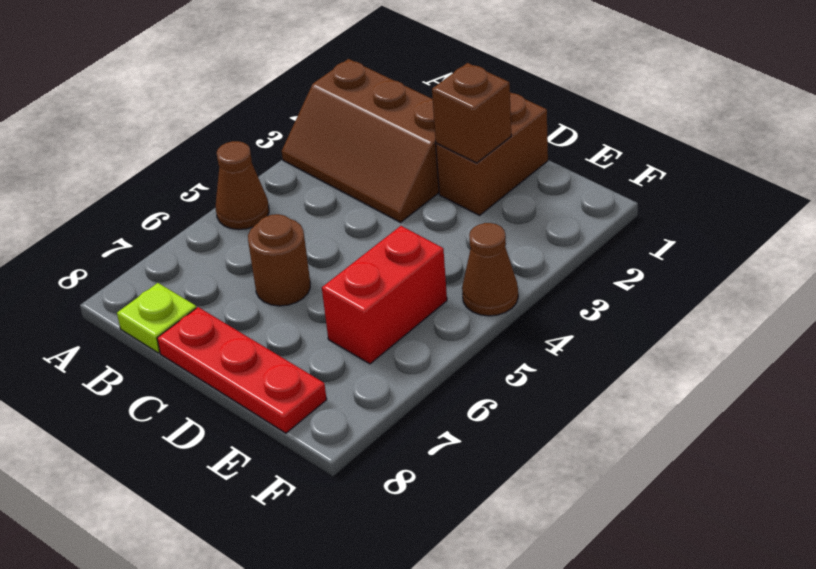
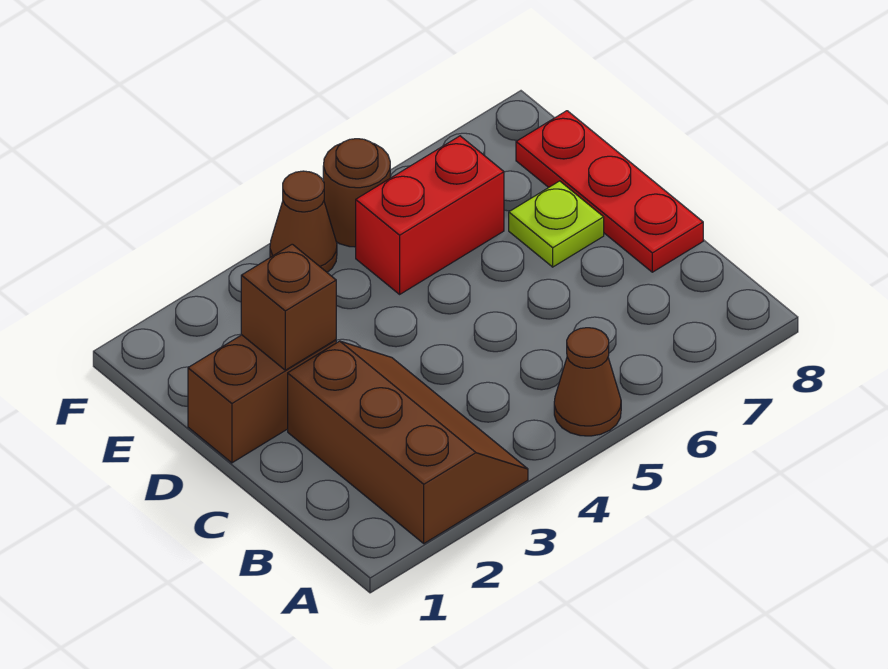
lime 1x1 plate [117,283,196,353] -> lime 1x1 plate moved to [509,181,604,267]
brown 1x1 round brick [248,214,310,306] -> brown 1x1 round brick moved to [323,139,390,247]

